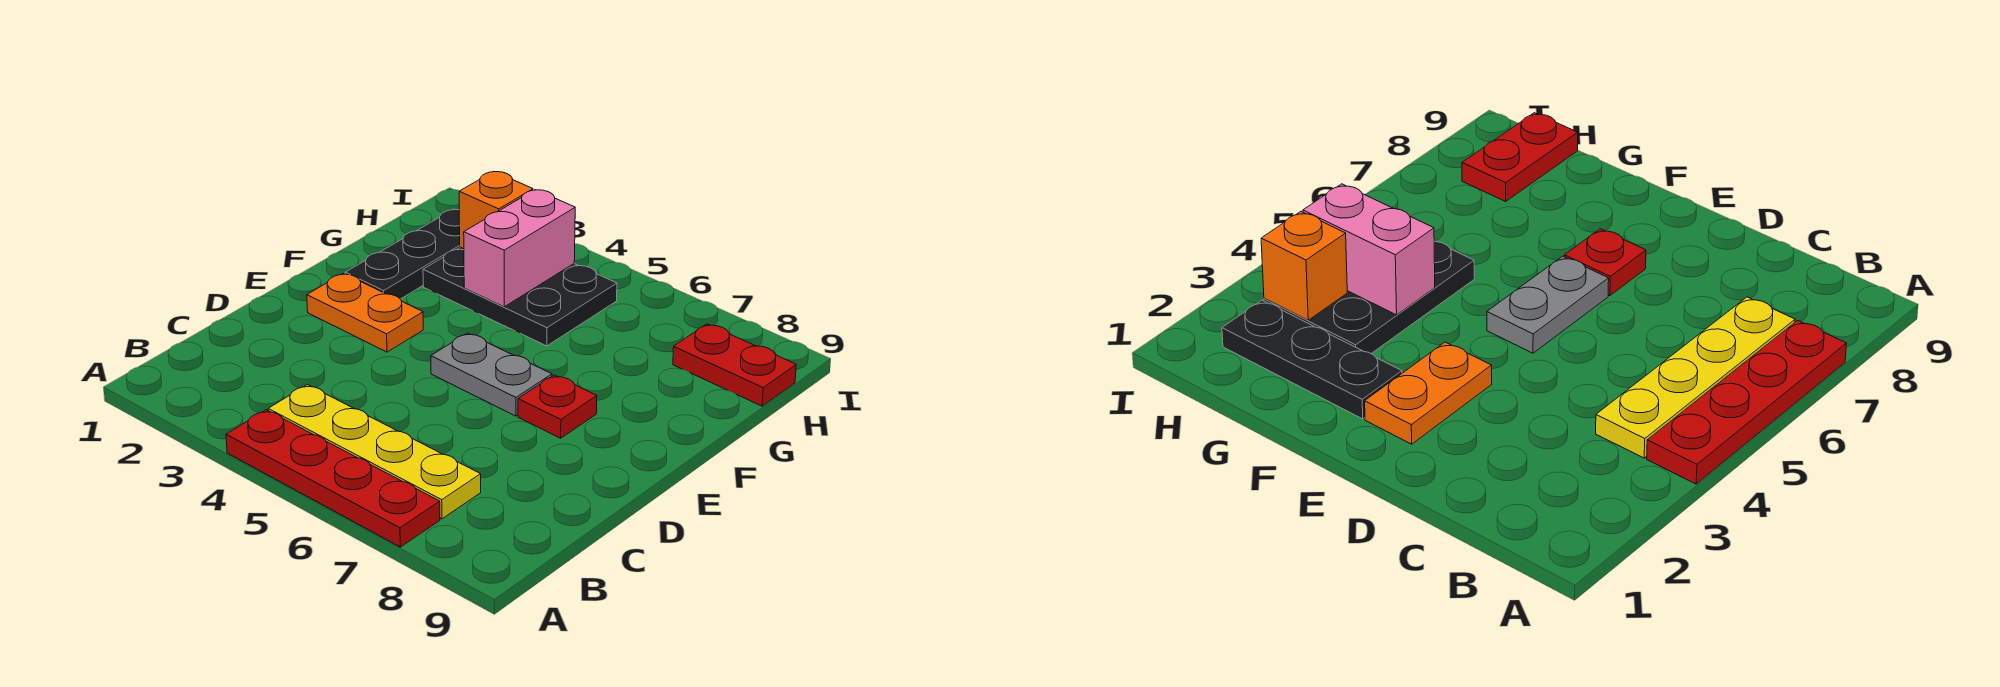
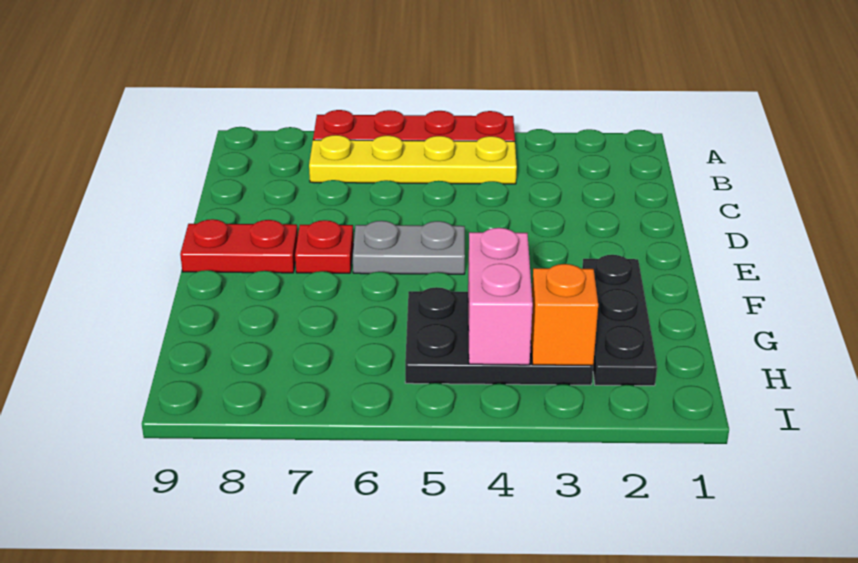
orange 1x2 plate [307,273,423,352] -> none
red 1x2 plate [673,324,796,406] -> red 1x2 plate moved to [180,219,298,273]

